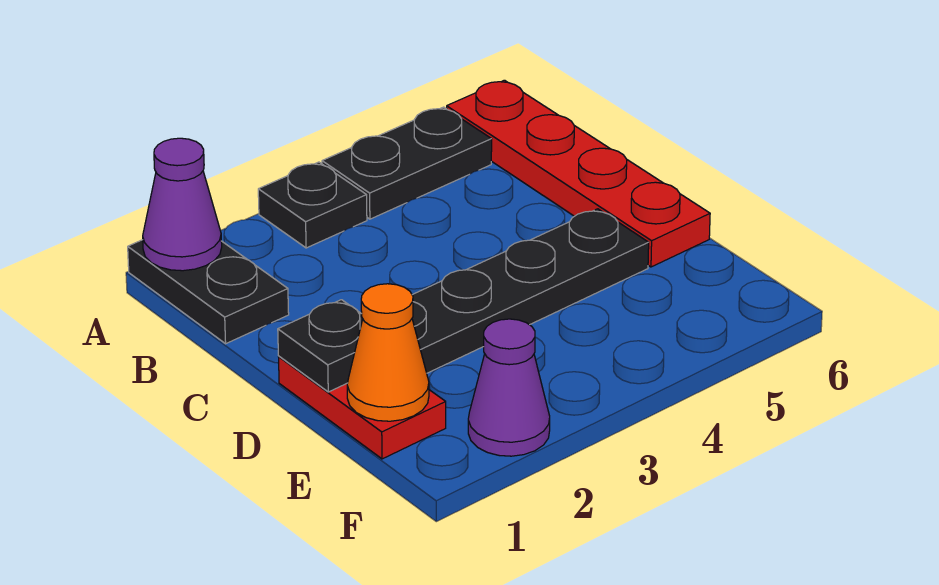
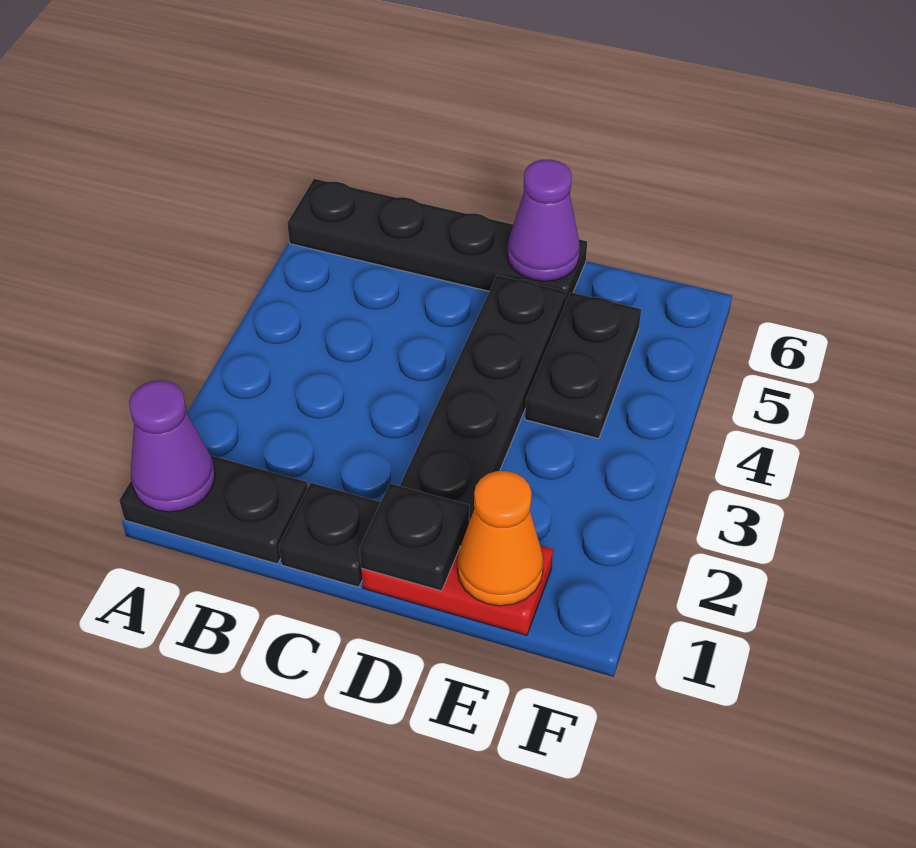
black 1x1 plate [258,162,367,248] -> black 1x1 plate moved to [279,483,381,587]
black 1x2 plate [322,107,492,219] -> black 1x2 plate moved to [525,292,641,439]
red 1x4 plate [447,80,710,267] -> black 1x4 plate [287,179,587,301]
purple 1x1 cone [468,319,550,456] -> purple 1x1 cone moved to [507,159,580,281]

